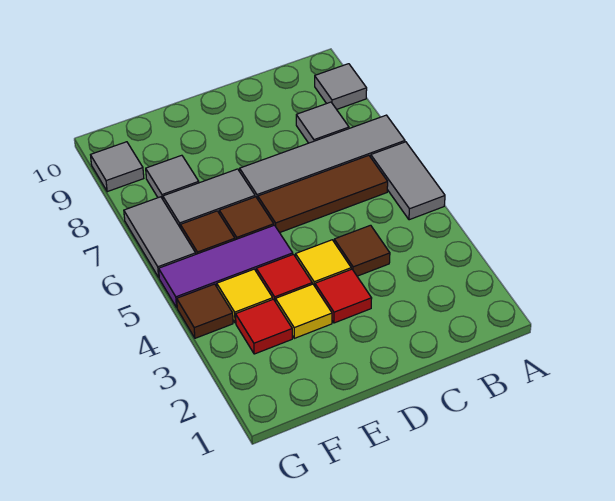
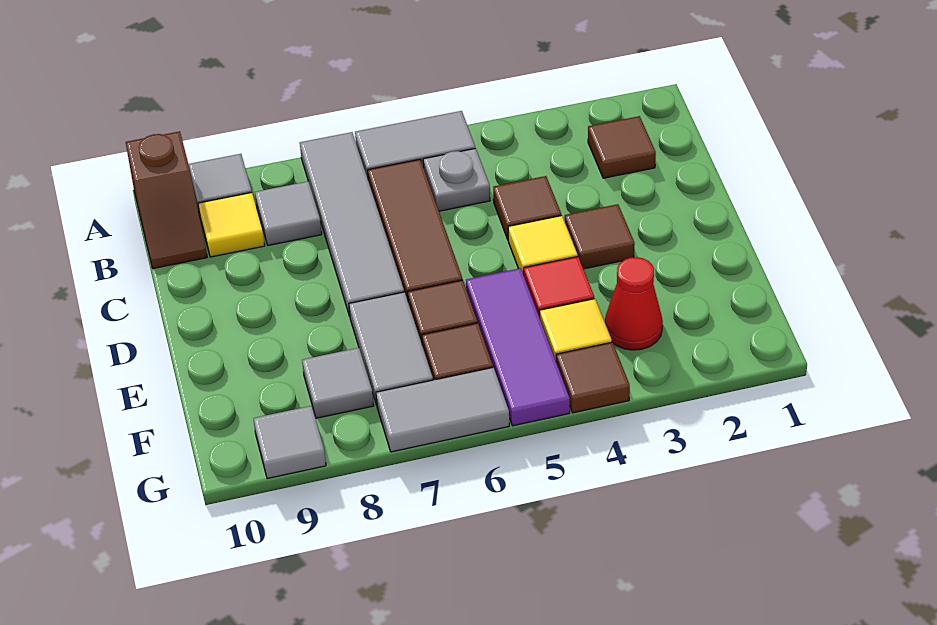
none -> brown 1x2 slope [126,131,207,269]
none -> brown 1x1 tile [588,116,656,178]
none -> grey 1x1 plate [423,148,490,211]
red 1x1 tile [315,269,372,323] -> brown 1x1 tile [565,204,635,269]
yellow 1x1 tile [276,284,332,338] -> yellow 1x1 tile moved to [198,193,265,257]
red 1x1 tile [236,299,292,354] -> red 1x1 cone [605,257,663,350]

